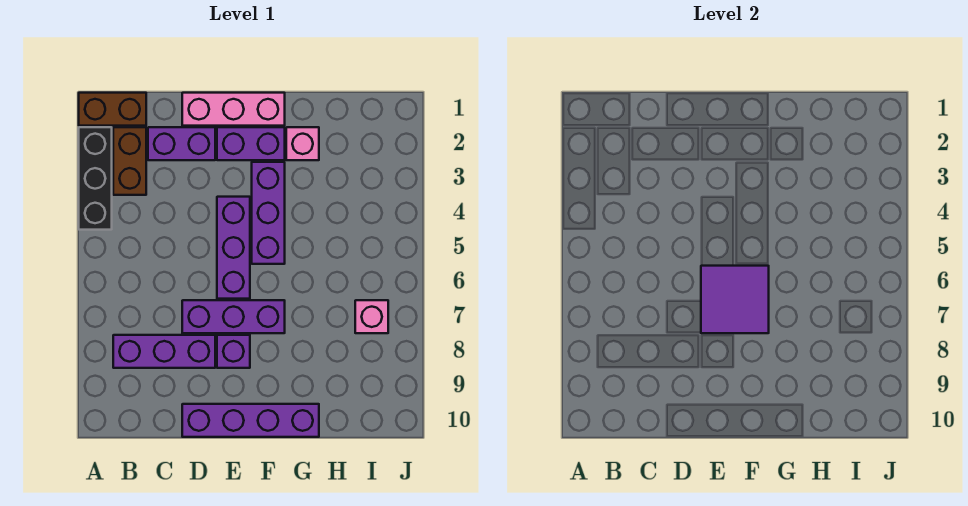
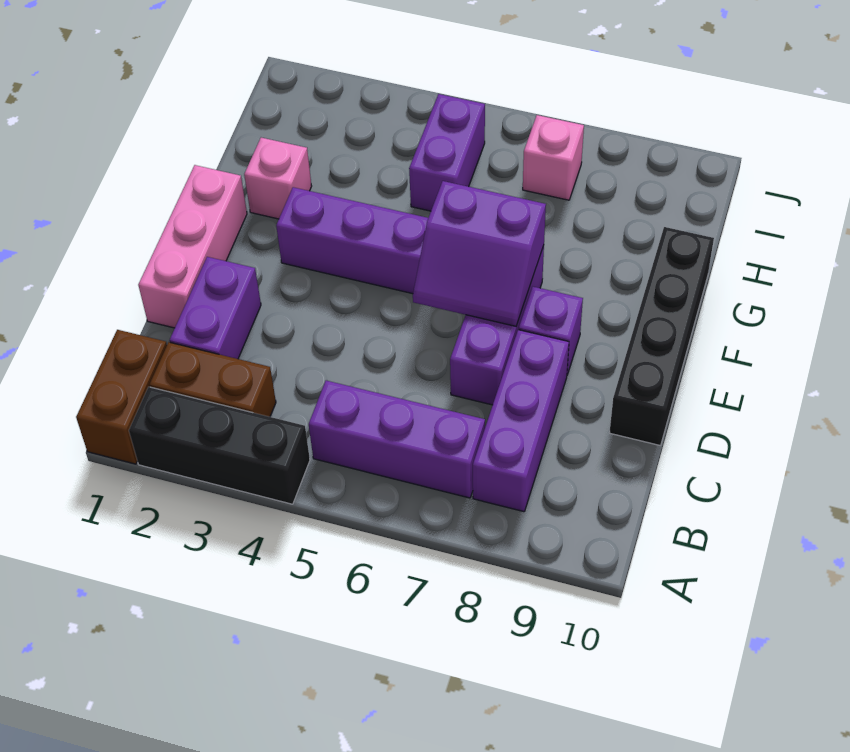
purple 1x4 brick [182,404,319,437] -> black 1x4 brick [609,227,714,446]
purple 1x2 brick [217,127,285,160] -> purple 1x2 brick moved to [409,94,485,211]
purple 1x3 brick [217,197,250,299] -> purple 1x3 brick moved to [309,381,485,498]
purple 2x2 tile [701,266,769,333] -> purple 2x2 slope [413,181,546,326]

